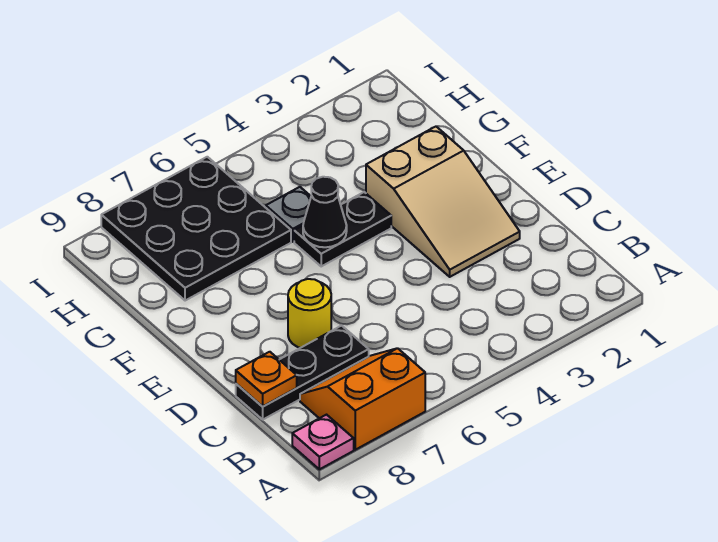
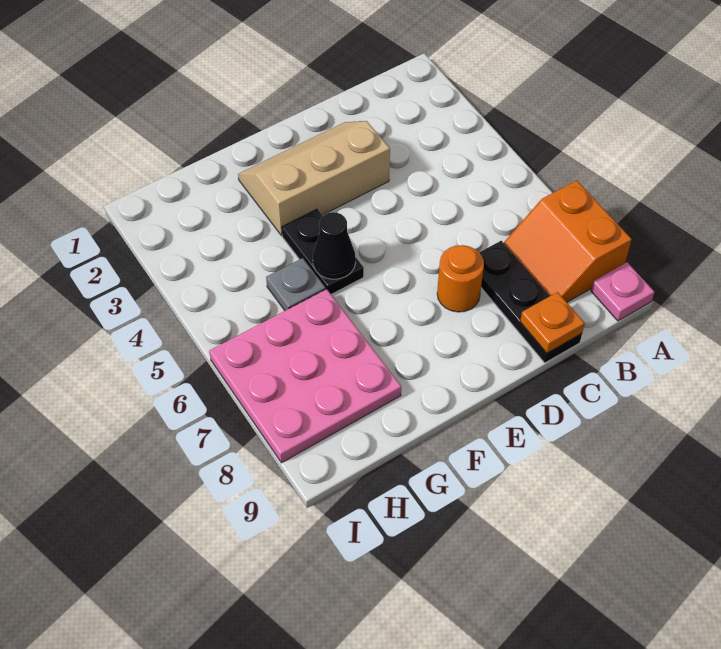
tan 2x3 slope [366,127,520,277] -> tan 2x3 slope turned to [238,121,390,236]
yellow 1x1 round brick [288,279,331,348] -> orange 1x1 round brick [437,245,484,312]
black 3x3 plate [101,157,291,301] -> pink 3x3 plate [209,289,401,463]

